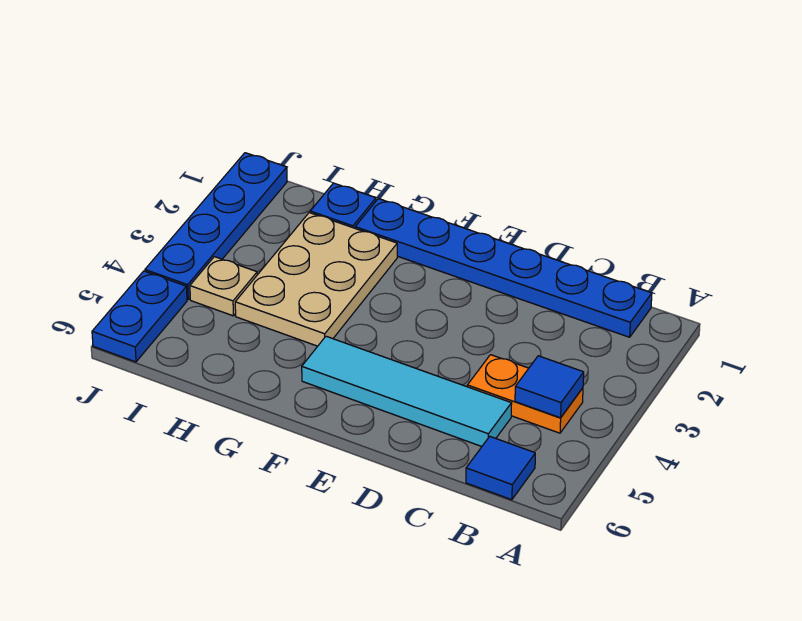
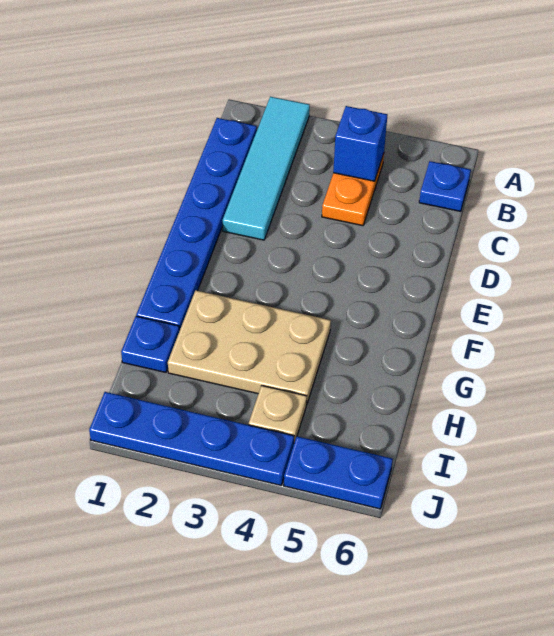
blue 1x1 tile [515,356,584,418] -> blue 1x1 brick [333,106,387,181]
blue 1x1 tile [466,436,535,500] -> blue 1x1 plate [419,161,471,211]
cyan 1x4 tile [302,336,512,446] -> cyan 1x4 tile moved to [223,97,310,240]

